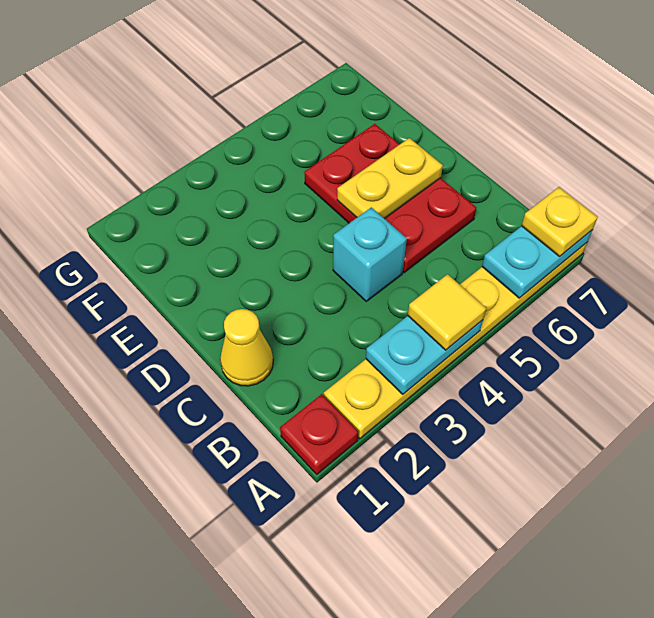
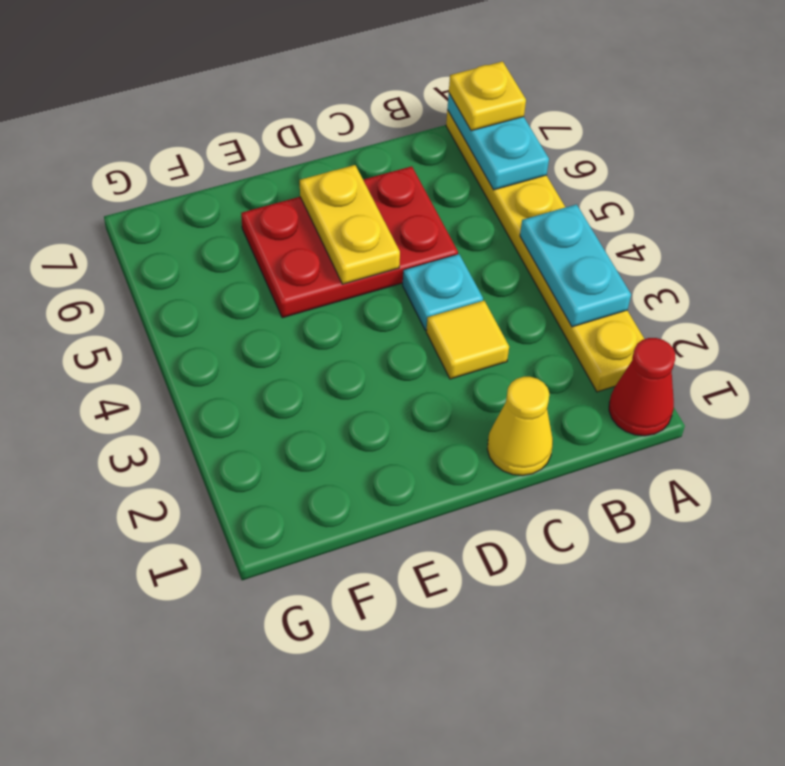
red 1x1 plate [280,394,358,474] -> red 1x1 cone [609,338,676,436]
yellow 1x1 tile [408,274,486,350] -> yellow 1x1 tile moved to [426,301,509,379]
cyan 1x1 brick [333,207,407,301] -> cyan 1x1 plate [403,254,483,330]

